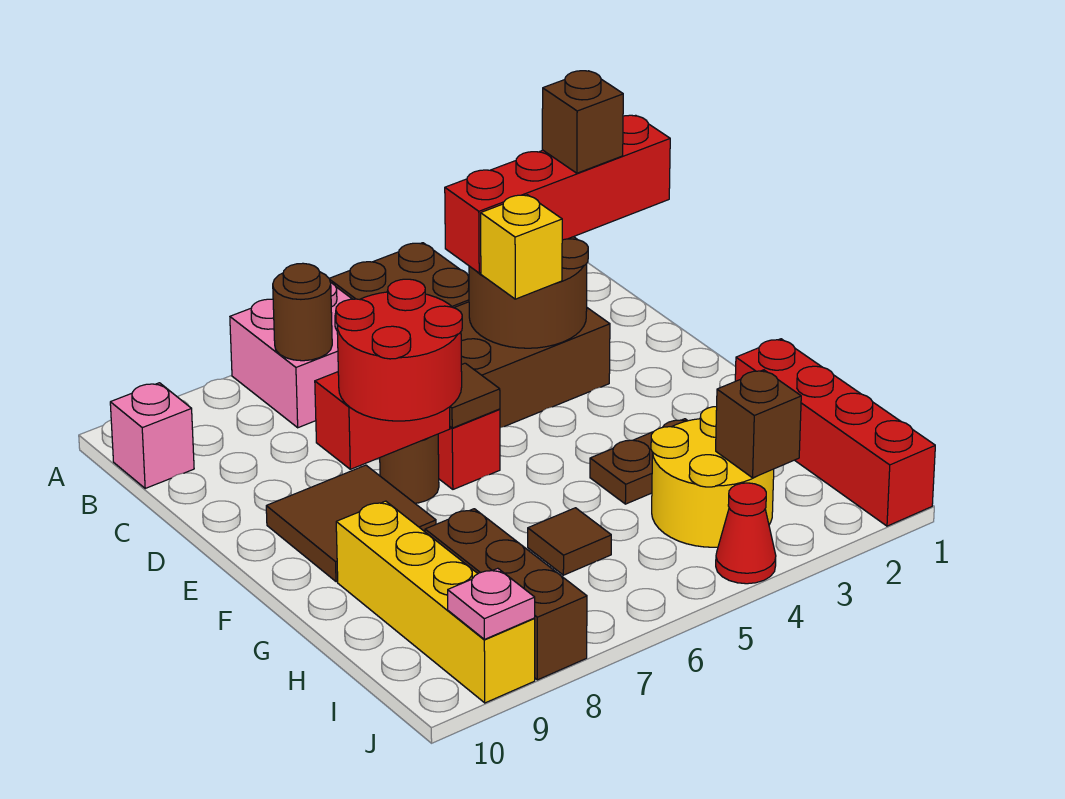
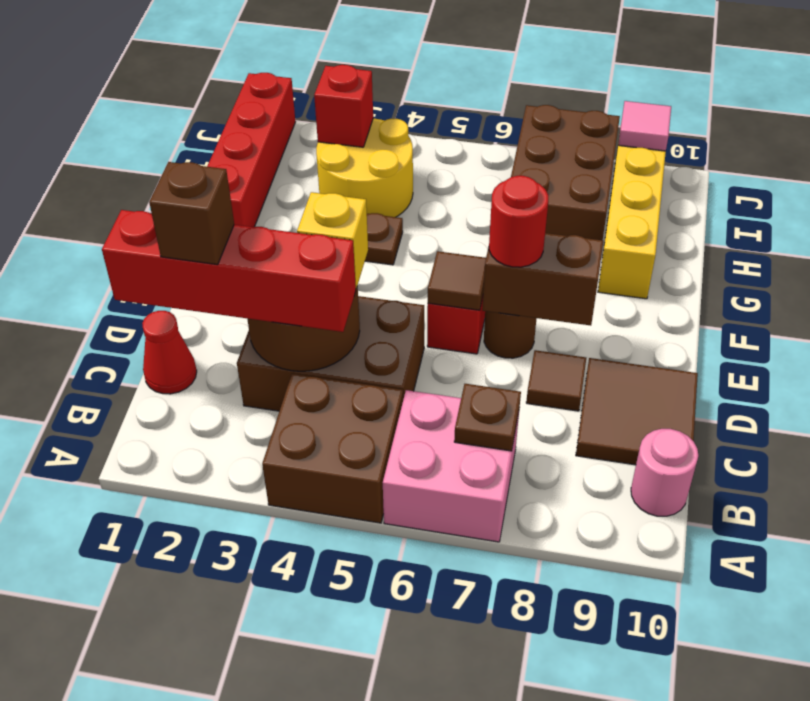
brown 1x1 round brick [273,263,332,361] -> brown 1x1 plate [454,384,521,451]
pink 1x1 brick [110,383,194,488] -> pink 1x1 round brick [631,429,698,516]
red 1x2 brick [315,372,450,469] -> brown 1x2 brick [482,233,603,326]
red 2x2 round brick [336,279,462,421] -> red 1x1 round brick [489,176,548,267]
brown 2x2 tile [266,465,436,582] -> brown 2x2 tile moved to [576,358,698,465]
brown 1x1 tile [528,508,611,575] -> brown 1x1 tile moved to [526,350,586,411]
brown 1x3 brick [425,509,587,680] -> brown 2x3 brick [511,105,620,240]
brown 1x1 brick [716,370,801,478] -> red 1x1 brick [314,65,373,147]
red 1x1 cone [716,483,776,584] -> red 1x1 cone moved to [142,311,197,394]
pink 1x1 plate [448,568,535,639] -> pink 1x1 tile [618,101,671,151]

